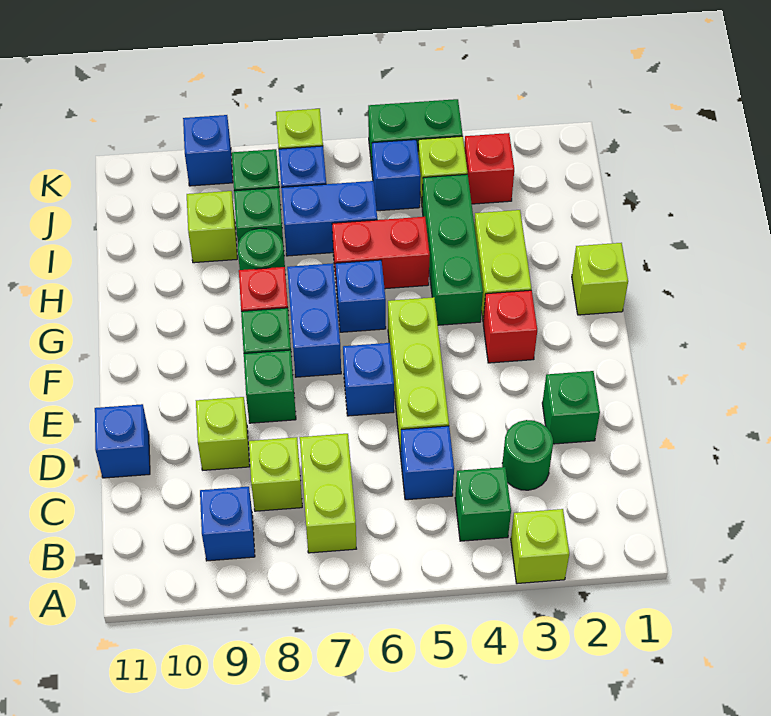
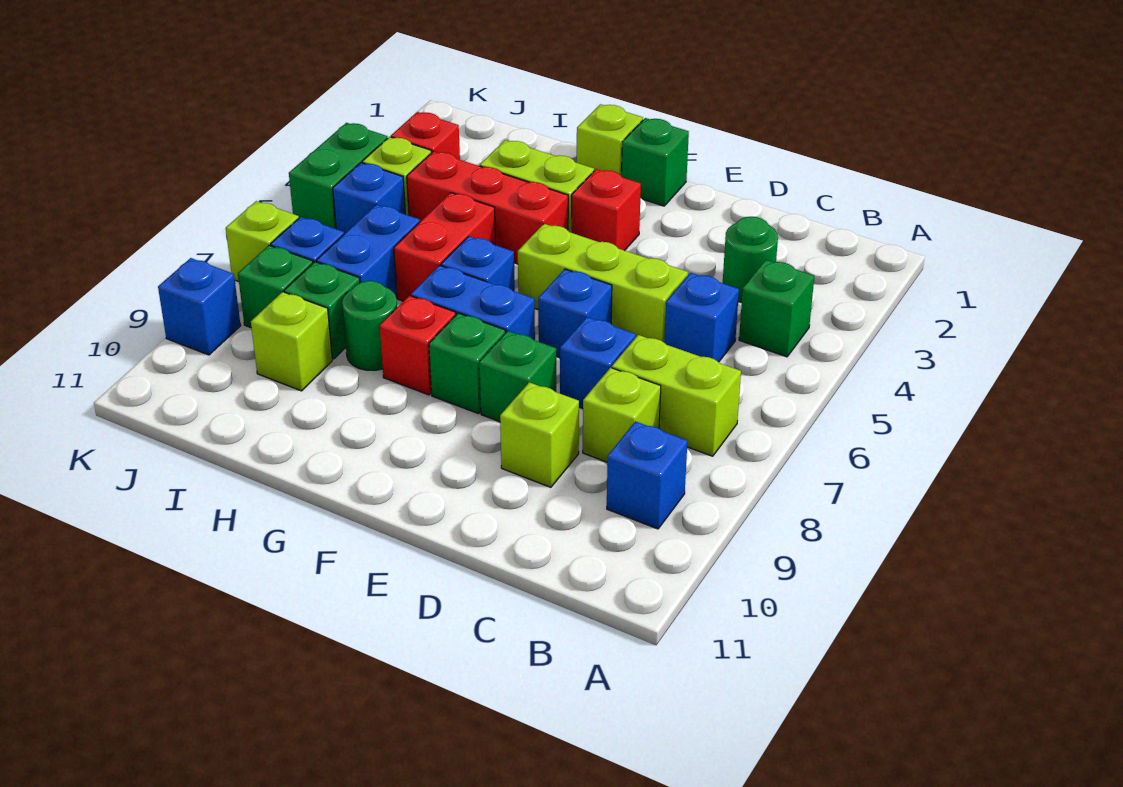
lime 1x1 brick [511,509,569,584] -> none
green 1x1 brick [542,371,600,444] -> green 1x1 brick moved to [622,118,689,206]
blue 1x1 brick [95,404,150,478] -> blue 1x1 brick moved to [560,317,636,408]
green 1x3 brick [422,174,483,325] -> red 1x3 brick [407,151,568,264]

